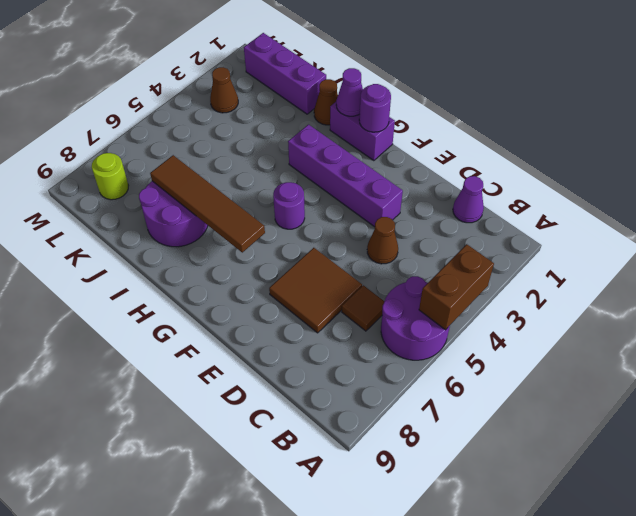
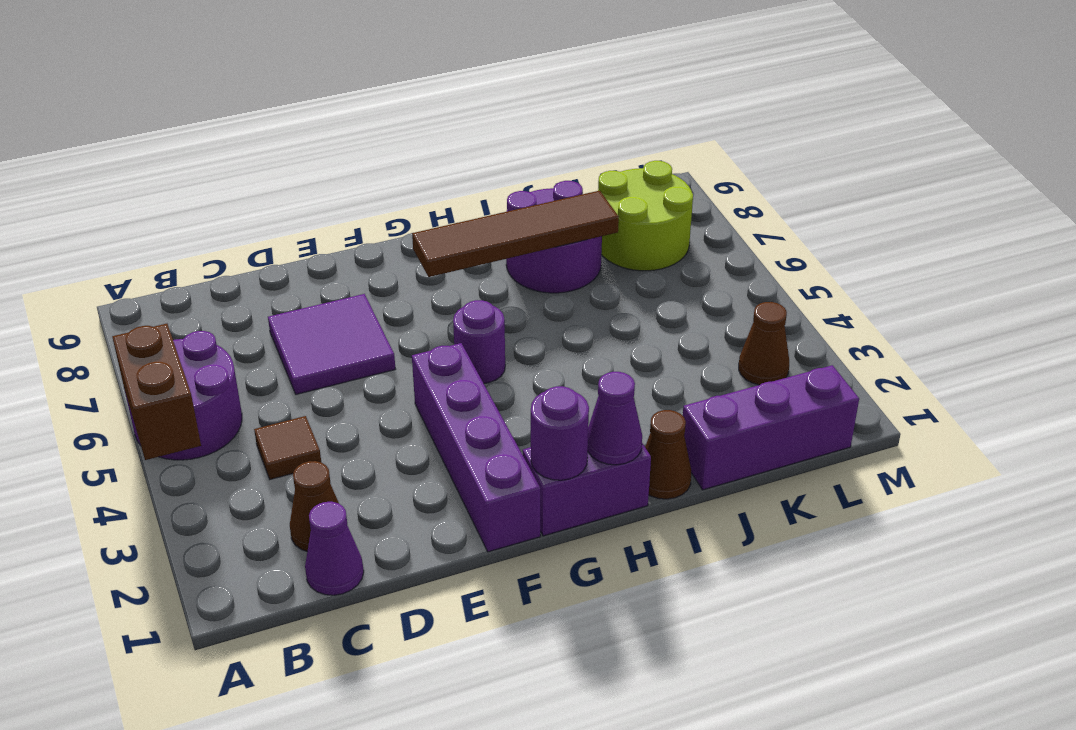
brown 1x1 tile [342,285,384,331] -> brown 1x1 tile moved to [254,416,321,479]
brown 1x1 cone [367,217,398,264] -> brown 1x1 cone moved to [290,461,339,551]
brown 2x2 tile [269,248,362,333] -> purple 2x2 tile [268,294,395,394]
purple 1x4 brick [288,125,403,227] -> purple 1x4 brick turned to [412,343,540,552]
lime 1x1 round brick [92,153,129,200] -> lime 2x2 round brick [598,161,693,271]

